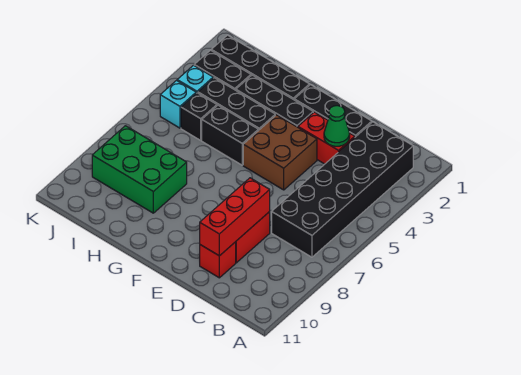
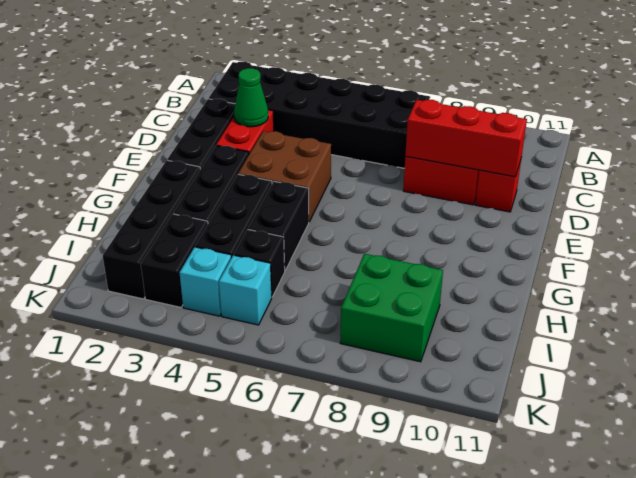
green 2x3 brick [92,126,187,213] -> green 2x2 brick [340,254,443,362]

